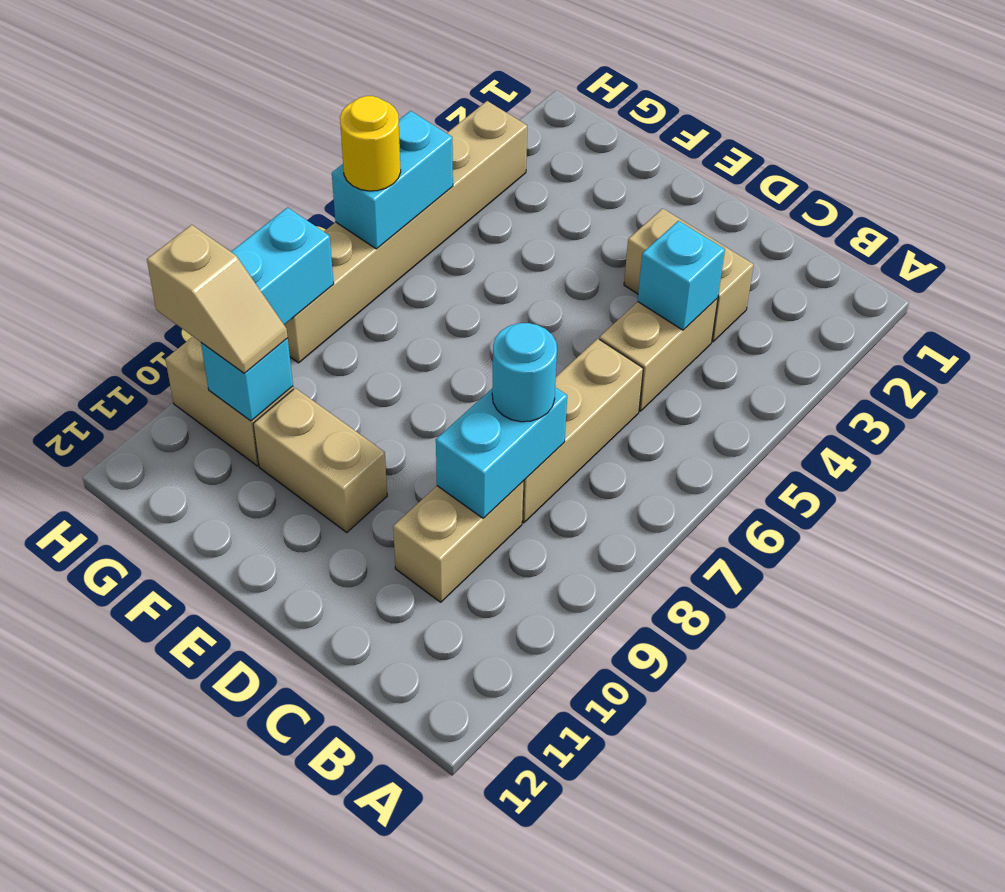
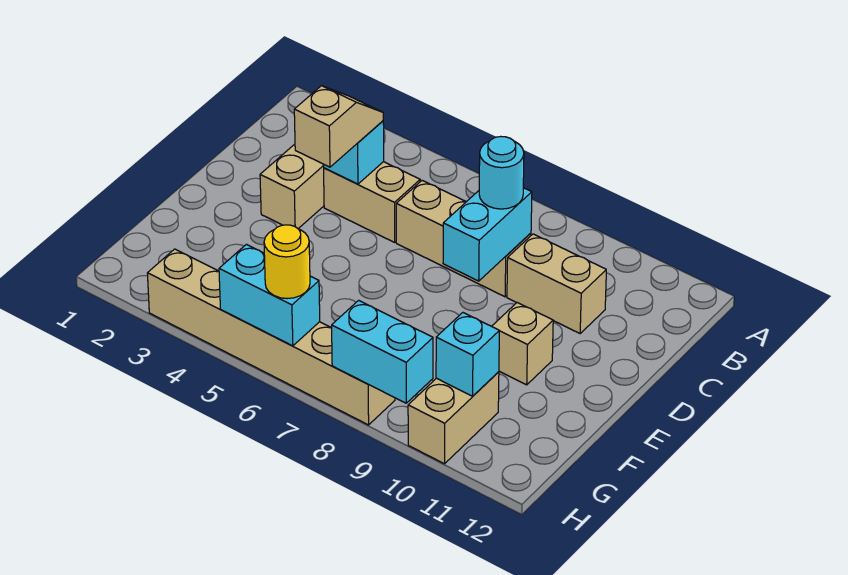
cyan 1x2 brick [436,387,567,518] -> cyan 1x2 brick turned to [443,188,532,281]
tan 1x2 brick [253,388,387,533] -> tan 1x1 brick [492,303,553,385]
tan 1x2 slope [147,225,288,373] -> tan 1x2 slope moved to [294,86,383,167]

